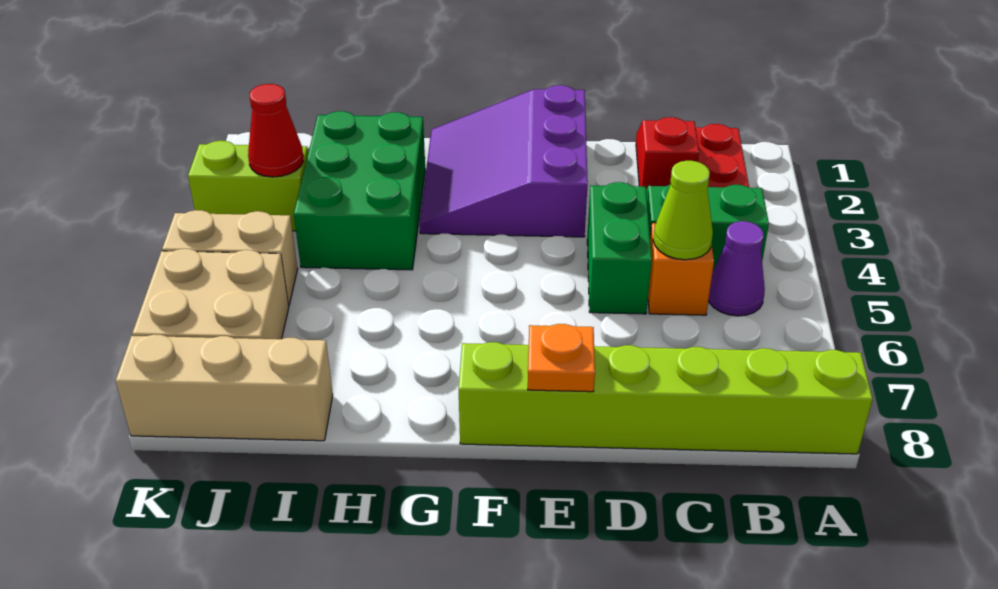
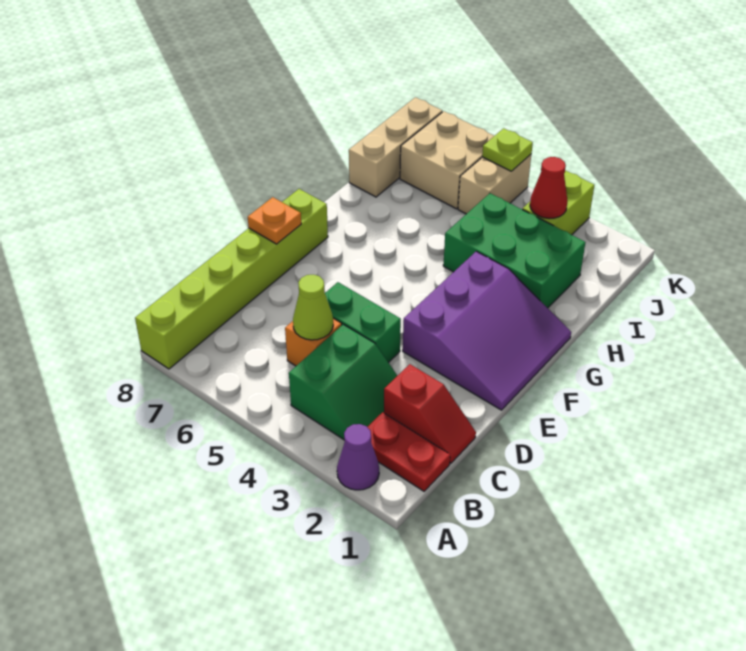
purple 1x1 cone [708,221,765,316] -> purple 1x1 cone moved to [337,424,379,490]
purple 3x3 slope [419,85,588,237] -> purple 3x3 slope turned to [403,251,571,410]
none -> lime 1x1 plate [482,128,533,171]

